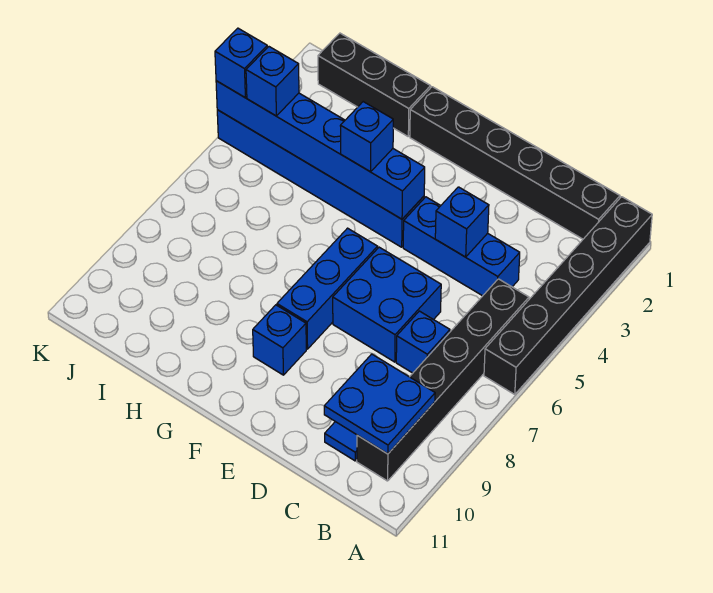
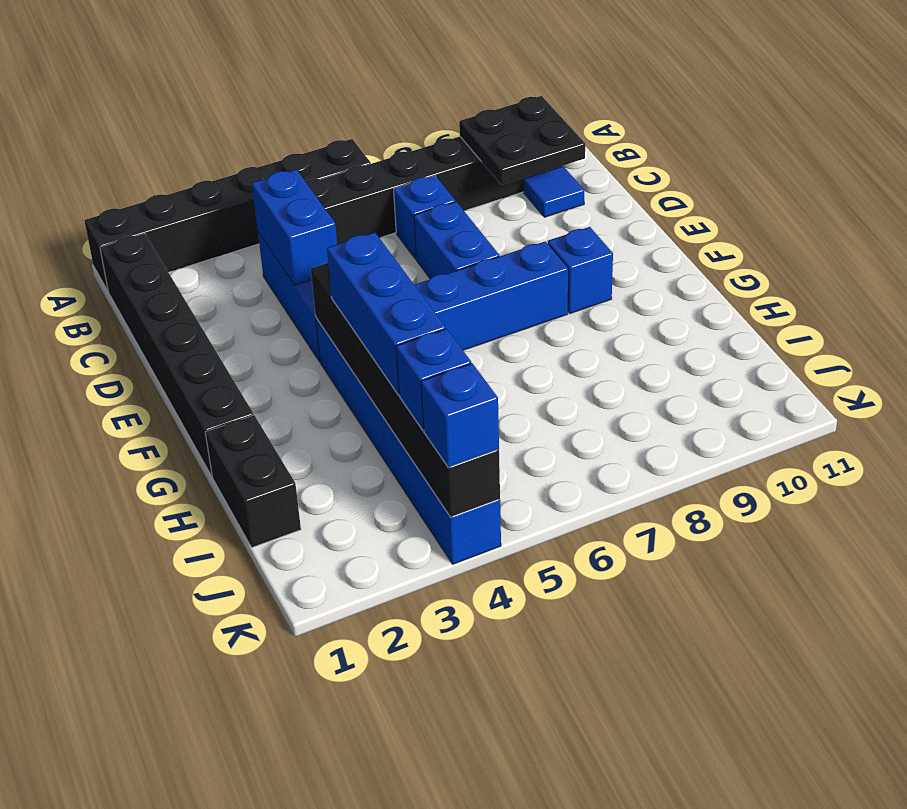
blue 2x2 plate [324,354,435,454] -> black 2x2 plate [459,96,585,185]
blue 1x1 brick [435,187,489,257] -> blue 1x2 brick [252,169,337,285]
blue 2x2 brick [333,247,441,362] -> blue 1x2 brick [414,202,499,279]
blue 1x6 brick [216,81,425,219] -> black 1x6 brick [311,263,500,517]
blue 1x1 brick [340,102,393,172] -> blue 1x3 brick [327,233,446,395]
black 1x3 brick [318,33,431,136] -> black 1x2 brick [205,415,301,547]

